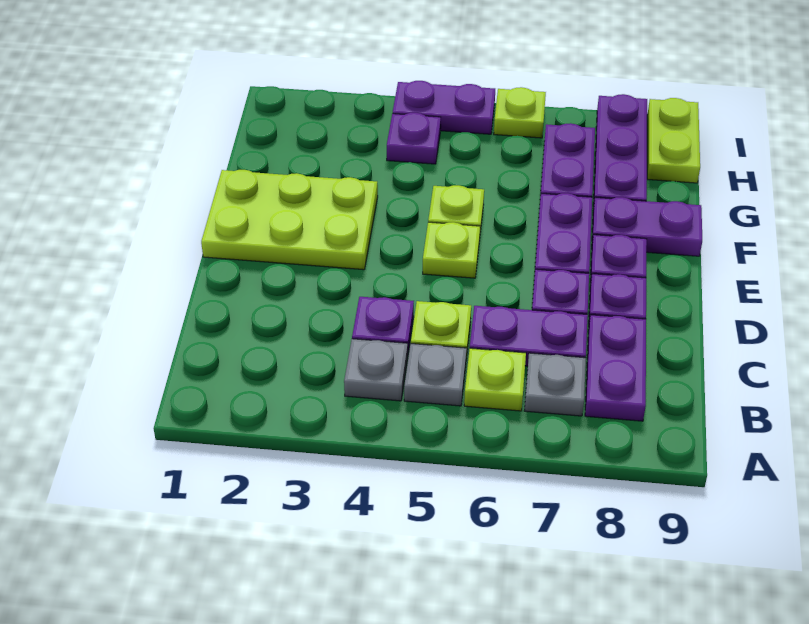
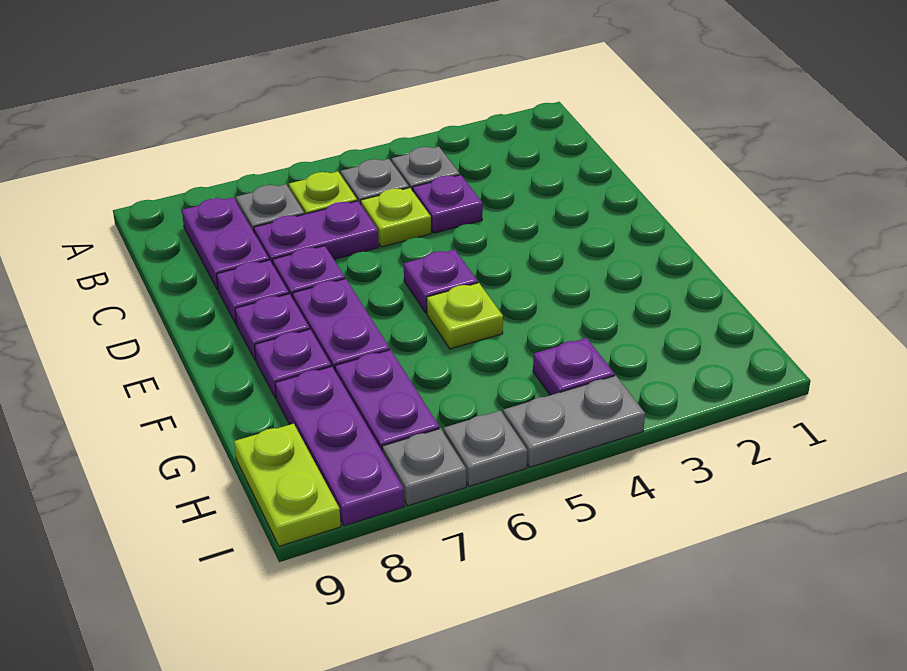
lime 2x3 plate [201,170,378,270] -> none
lime 1x1 plate [423,222,480,278] -> purple 1x1 plate [404,250,478,313]
purple 1x2 plate [592,197,702,256] -> purple 1x1 plate [255,329,331,399]
purple 1x2 plate [393,81,495,134] -> grey 1x2 plate [503,376,645,467]
lime 1x1 plate [494,87,546,138] -> grey 1x1 plate [444,411,527,486]
none -> grey 1x1 plate [382,429,466,506]

